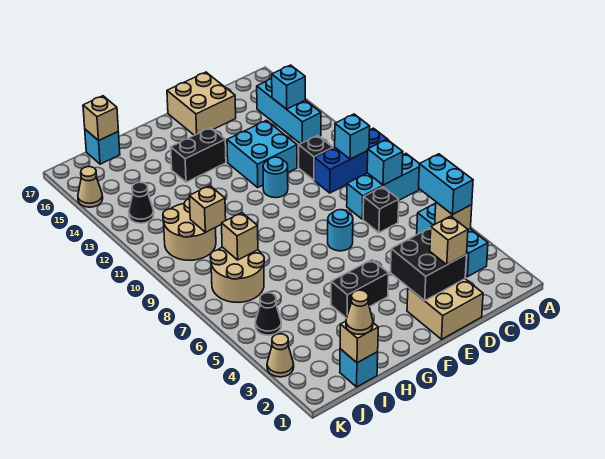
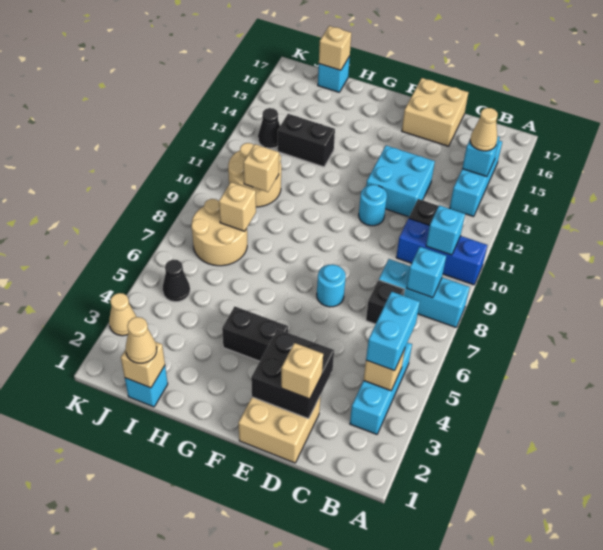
black 1x2 brick [171,128,226,182] -> black 1x2 brick moved to [278,114,335,167]
tan 1x1 cone [78,167,103,207] -> tan 1x1 cone moved to [470,108,498,151]

